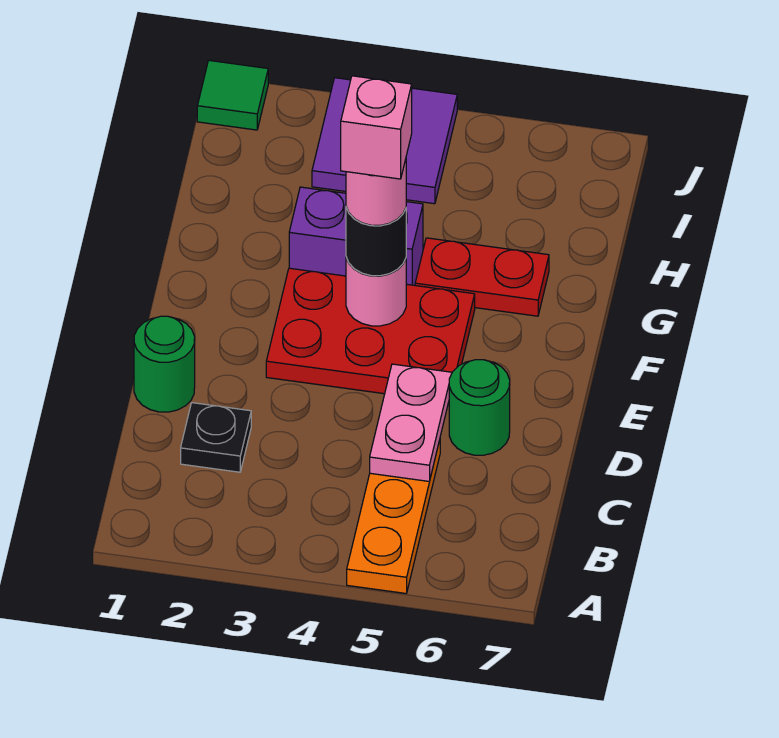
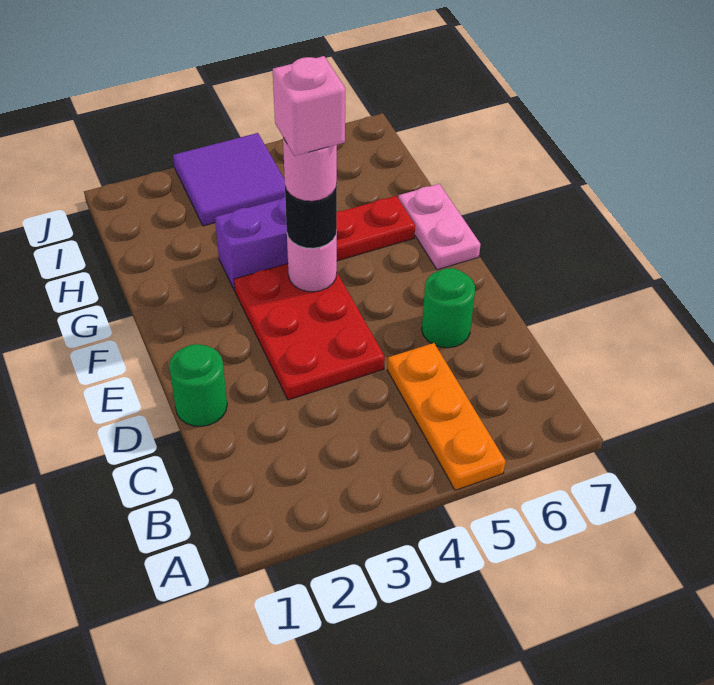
black 1x1 plate [181,403,251,472] -> none
pink 1x2 plate [370,364,452,482] -> pink 1x2 plate moved to [398,184,480,270]
red 2x3 plate [266,268,475,394] -> red 2x3 plate turned to [234,264,385,400]
green 1x1 tile [197,60,268,130] -> none

